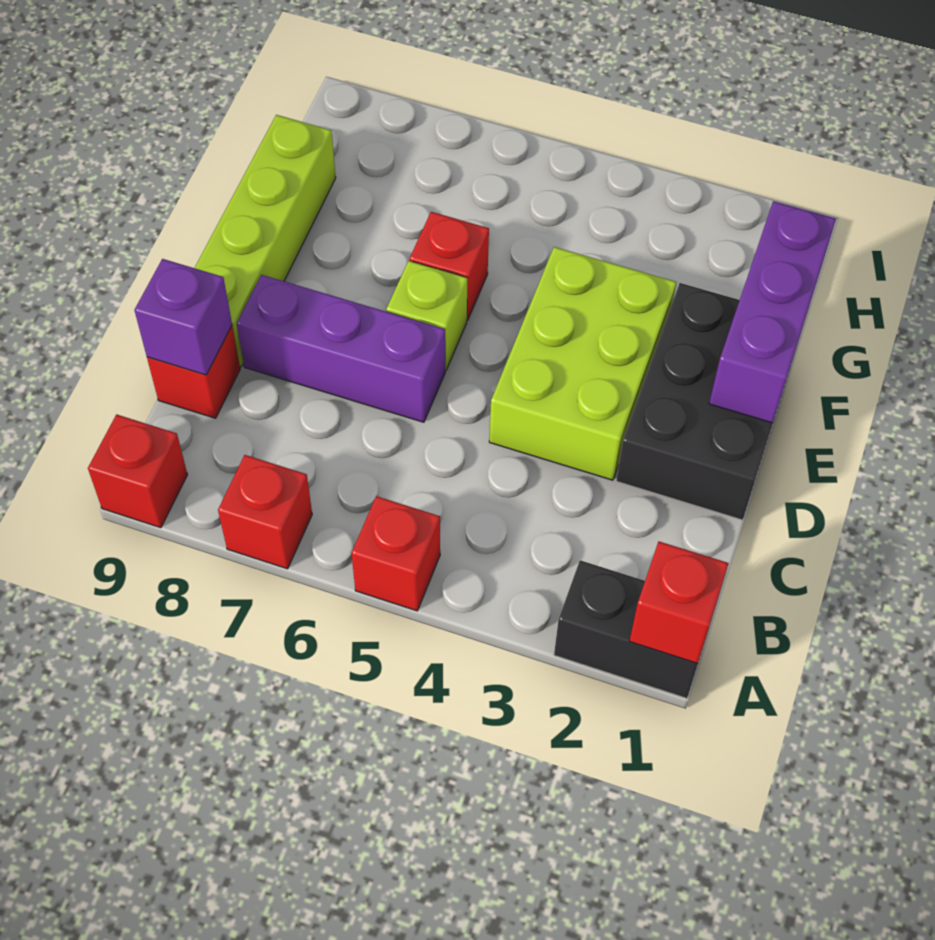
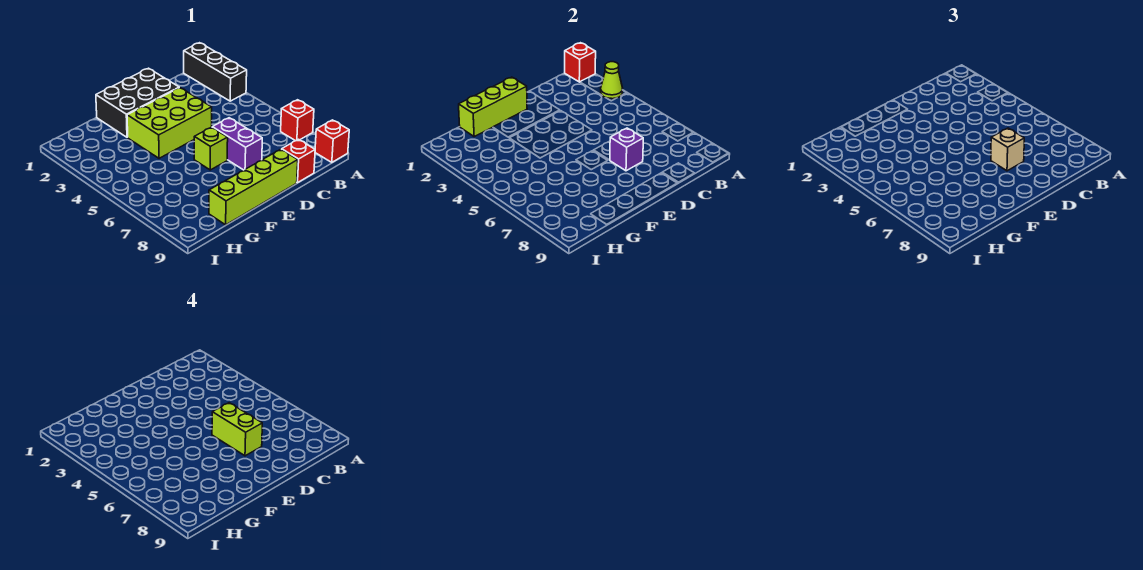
black 1x2 brick [554,560,710,698] -> black 1x3 brick [184,43,247,101]
none -> lime 1x1 cone [601,62,623,99]
red 1x1 brick [352,496,440,611] -> none
purple 1x1 brick [134,259,232,375] -> purple 1x1 brick moved to [610,128,643,171]
purple 1x3 brick [237,275,445,422] -> purple 1x2 brick [212,118,262,170]
none -> lime 1x2 brick [212,403,262,456]
none -> tan 1x1 brick [991,128,1024,171]
purple 1x3 brick [709,201,836,423] -> lime 1x3 brick [459,77,527,137]
red 1x1 brick [410,212,489,320] -> none

